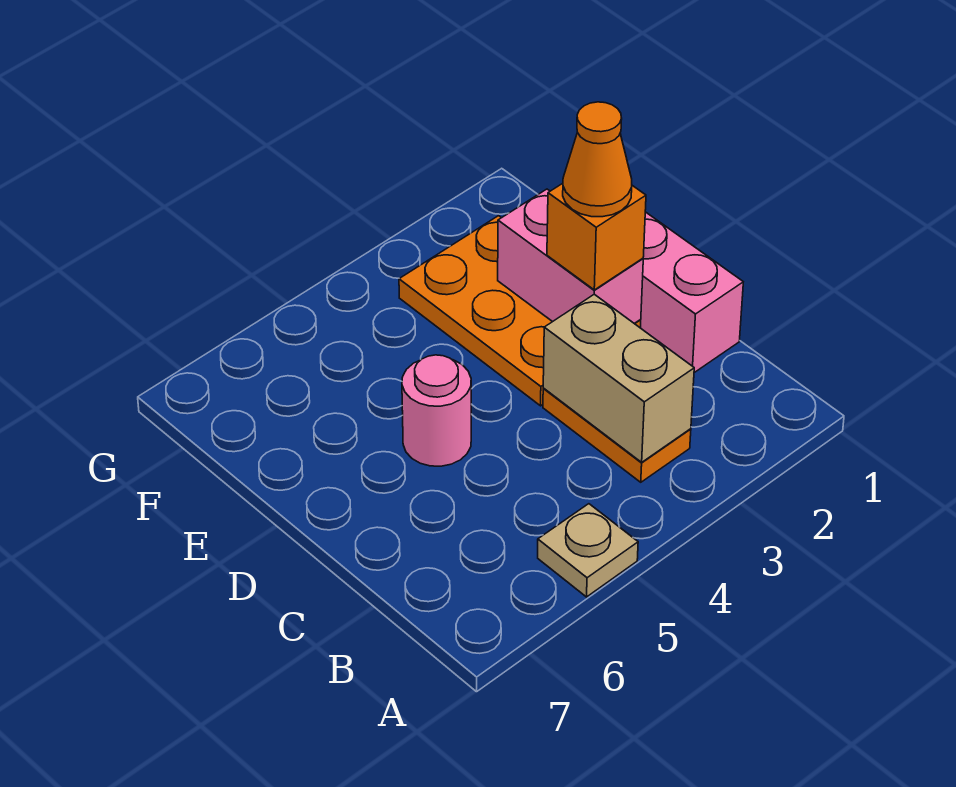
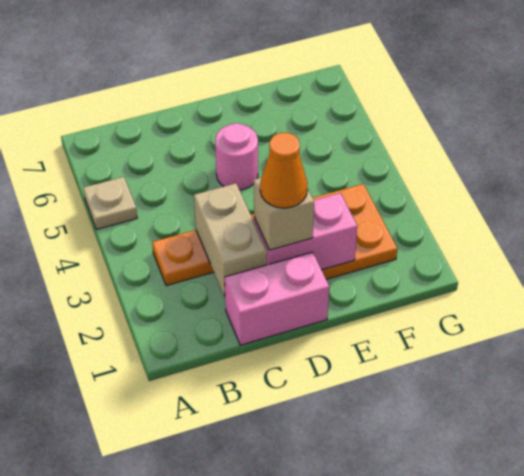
tan 1x2 brick [543,294,694,462] -> tan 1x2 brick turned to [194,183,267,297]
orange 1x1 brick [547,183,646,290] -> tan 1x1 brick [254,178,314,250]

